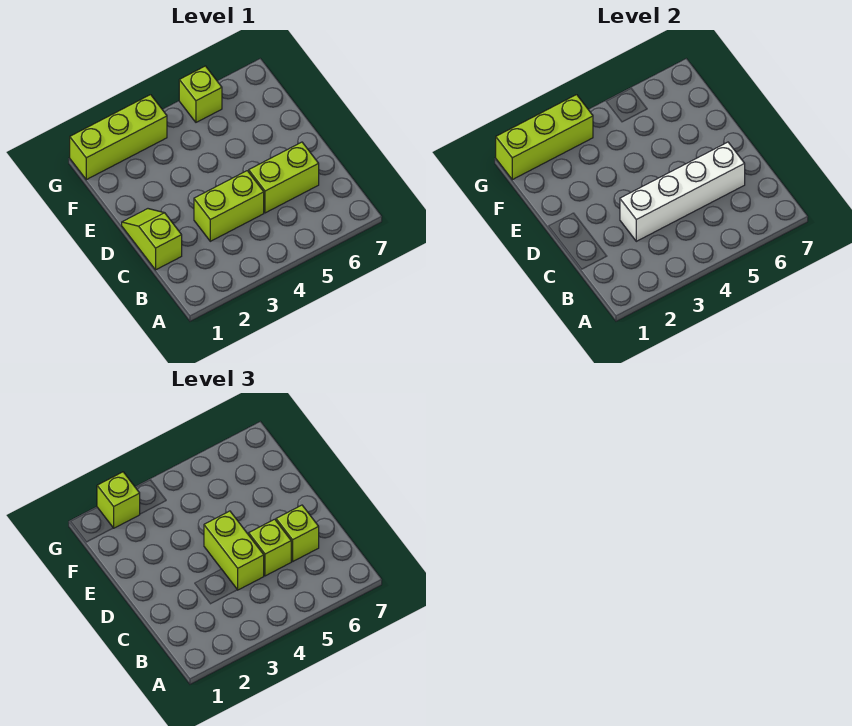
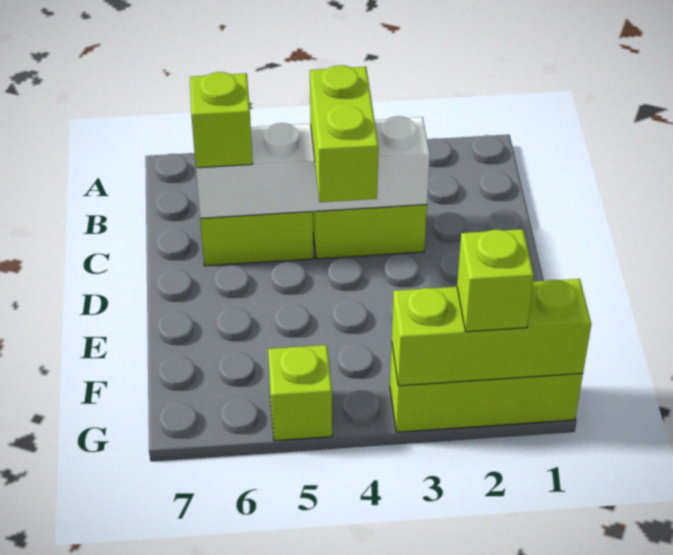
lime 1x2 slope [122,209,182,270] -> none
lime 1x1 brick [249,519,291,576] -> none

